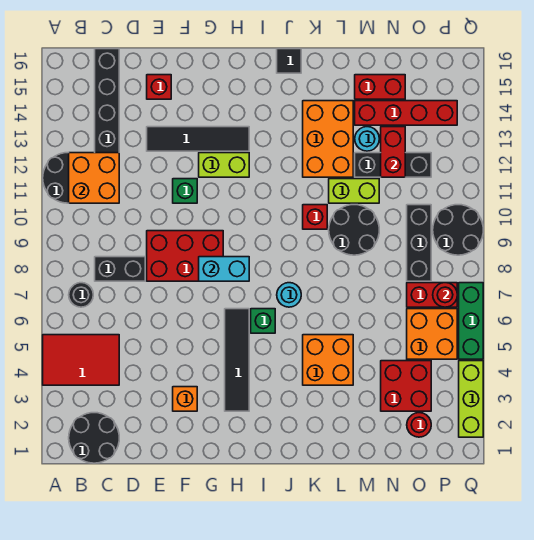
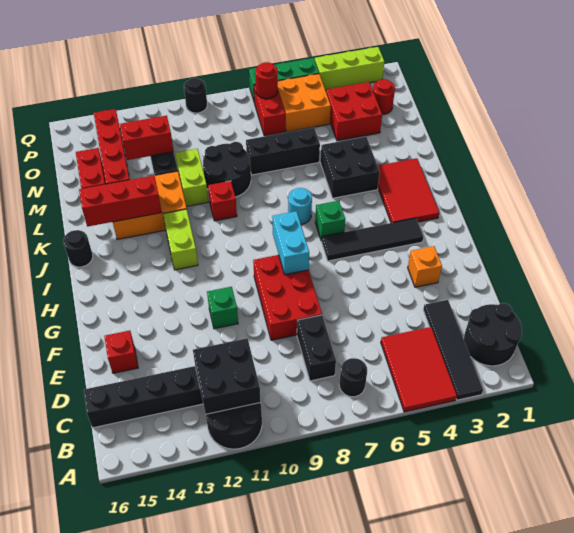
orange 2x2 brick [69,153,119,203] -> black 2x2 brick [193,338,261,414]
black 1x4 tile [147,127,249,151] -> black 1x4 tile moved to [423,300,483,400]
lime 1x2 brick [199,153,249,177] -> lime 1x2 brick moved to [163,209,198,270]
none -> red 2x3 tile [378,158,439,223]
black 1x1 tile [277,49,301,73] -> black 1x1 round brick [63,230,93,267]
orange 2x2 brick [303,335,353,385] -> black 2x2 brick [321,137,380,198]
none -> red 1x3 brick [79,176,162,227]
cyan 1x1 round brick [355,127,379,151] -> none
black 1x3 brick [407,205,431,281] -> black 1x3 brick moved to [246,128,320,175]
black 2x2 round brick [433,205,483,255] -> black 1x1 round brick [184,78,207,113]

